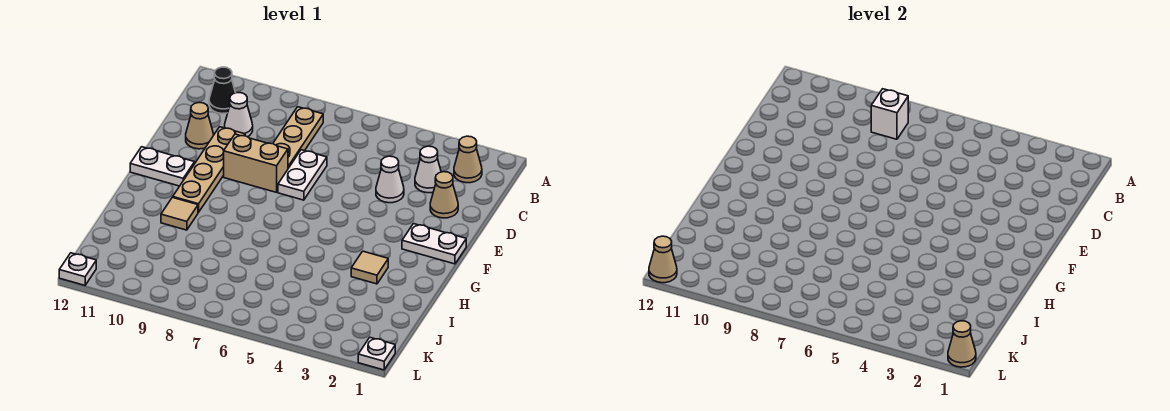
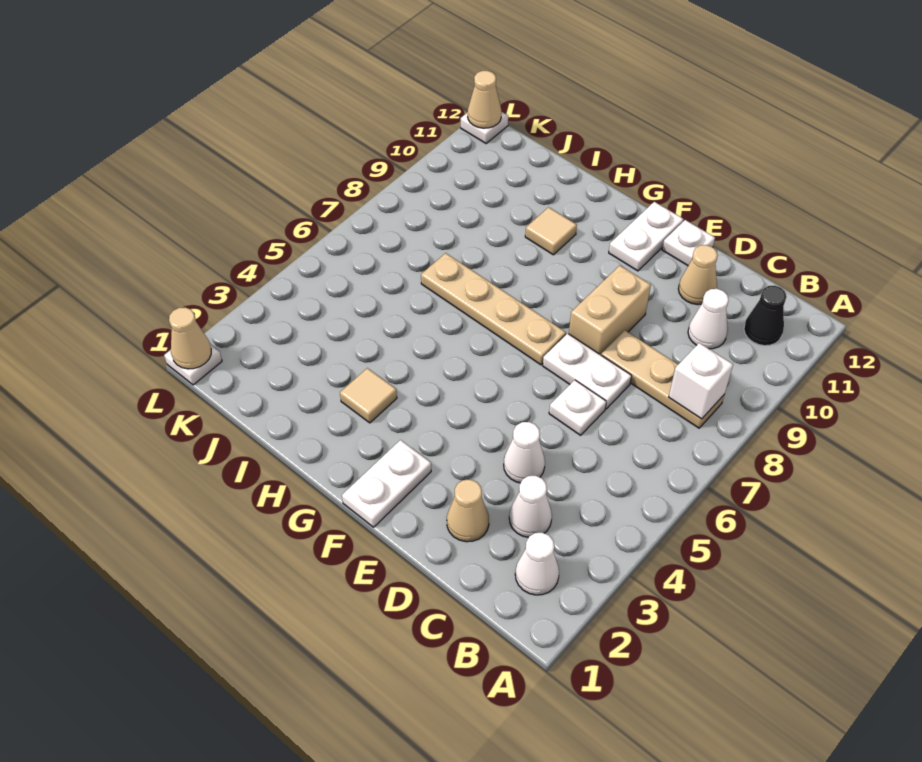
tan 1x1 cone [454,136,482,183] -> white 1x1 cone [515,533,559,595]
none -> white 1x1 plate [549,380,606,435]
tan 1x4 plate [173,127,245,212] -> tan 1x4 plate moved to [421,253,566,365]
none -> white 1x1 plate [662,220,715,266]

